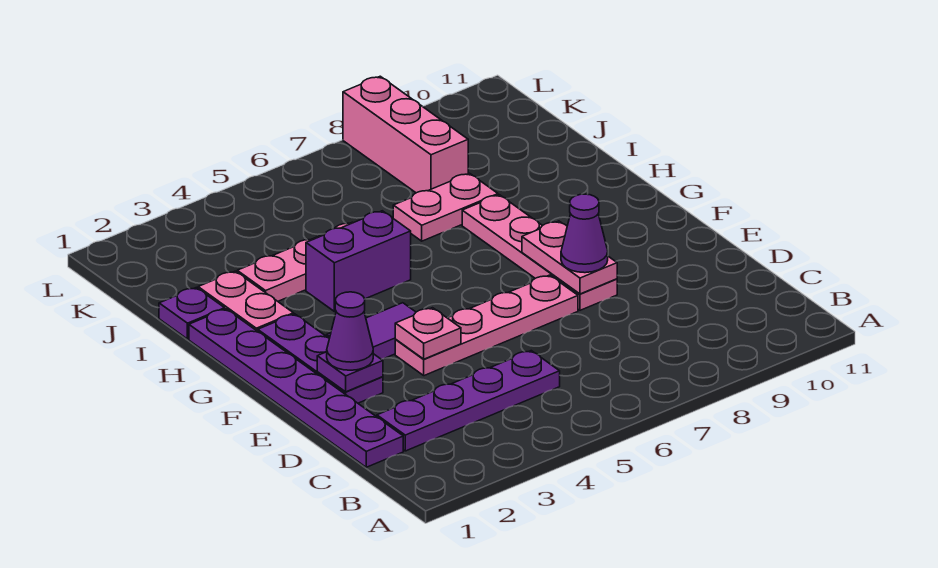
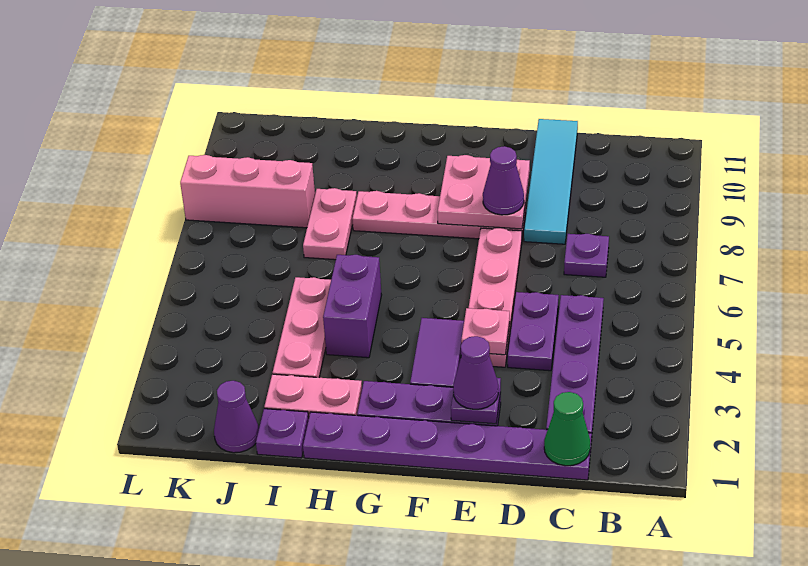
none -> green 1x1 cone [544,392,590,466]
none -> purple 1x1 plate [564,234,609,277]
none -> purple 1x2 plate [508,292,559,371]
none -> cyan 1x4 tile [524,119,578,244]
pink 1x2 plate [522,221,617,294] -> pink 2x2 plate [437,155,530,229]
none -> purple 1x1 cone [214,381,259,453]

